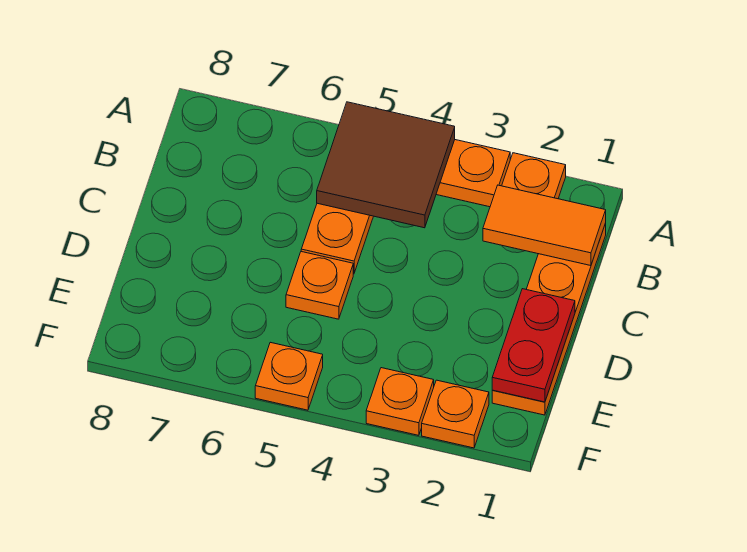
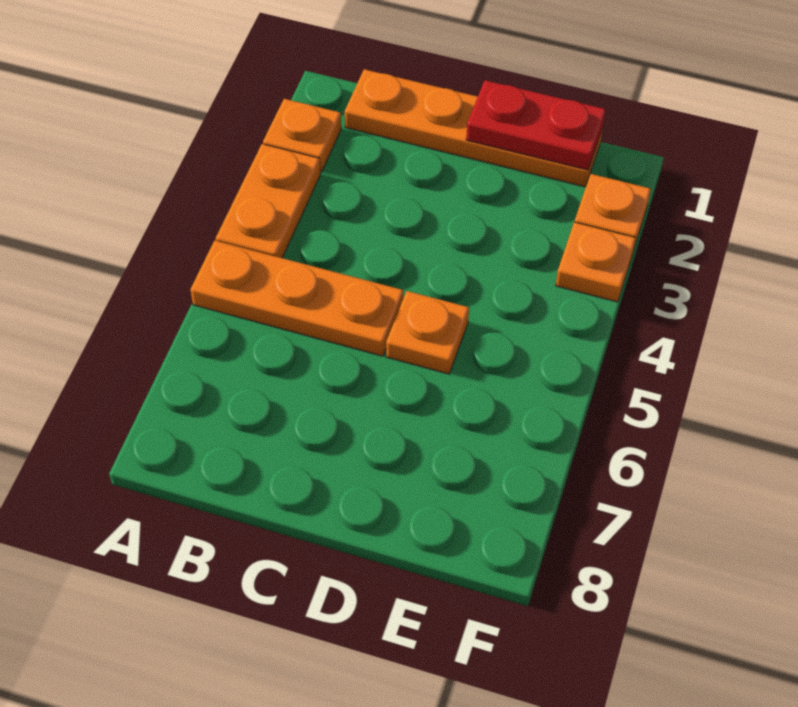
brown 2x2 tile [317,102,455,228] -> none
orange 1x2 tile [483,185,606,266] -> none
orange 1x1 plate [255,342,323,410] -> none

